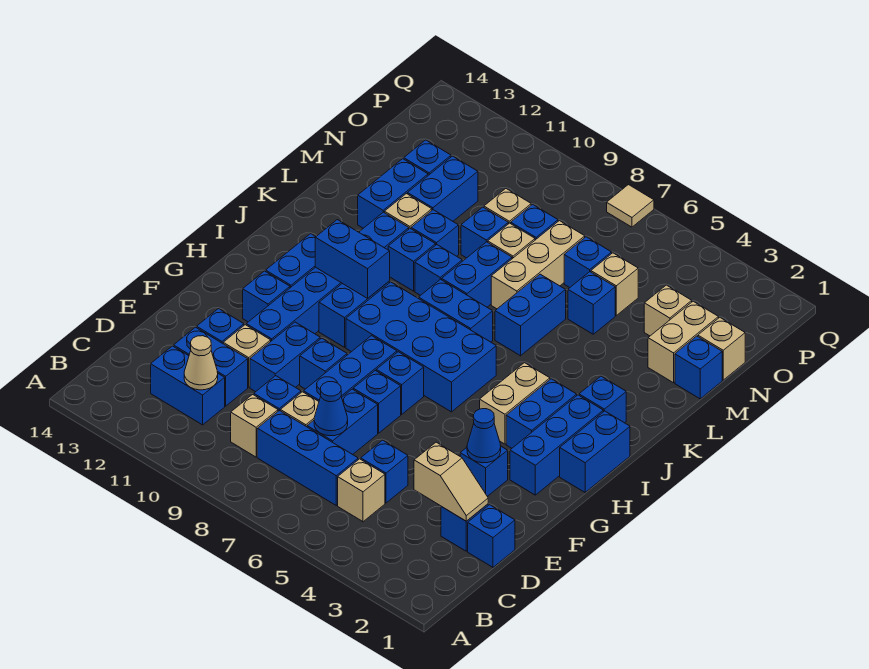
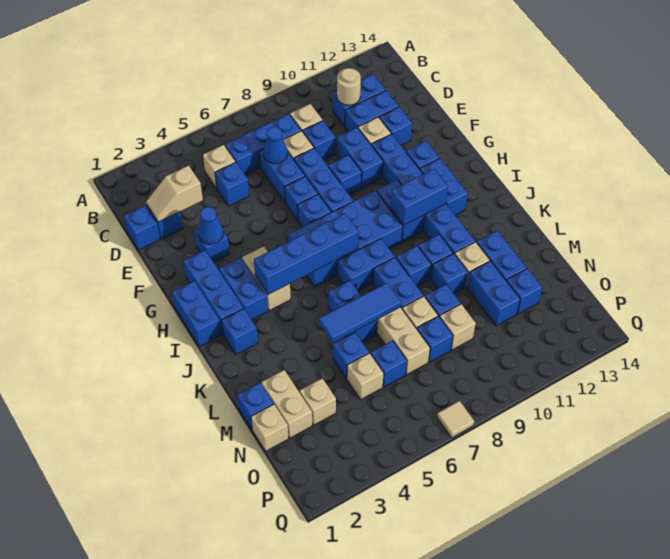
tan 1x1 cone [184,336,218,390] -> tan 1x1 round brick [337,68,361,105]
none -> blue 1x4 brick [254,213,359,294]
none -> blue 1x3 tile [319,283,401,343]

